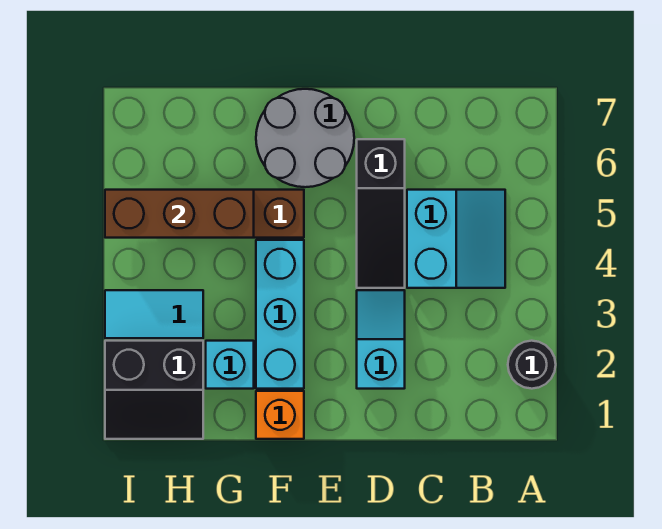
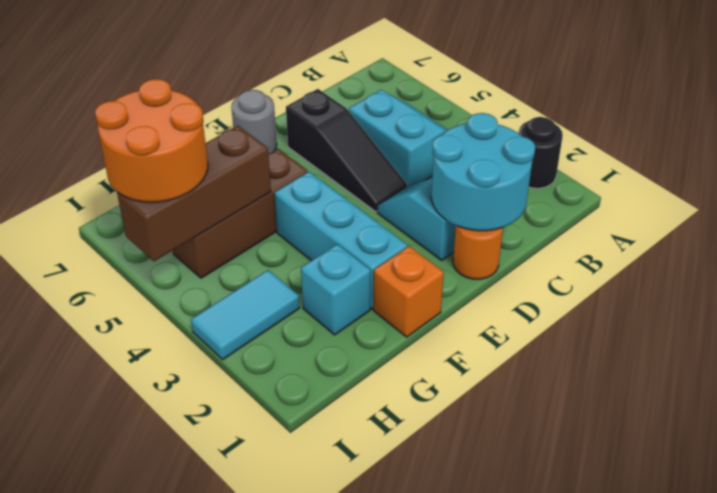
none -> cyan 2x2 round brick [431,113,535,231]
none -> orange 1x1 round brick [453,226,503,279]
grey 2x2 round brick [256,89,354,187] -> grey 1x1 round brick [231,90,277,154]
black 2x2 slope [105,341,203,439] -> none
none -> orange 2x2 round brick [95,79,208,202]

